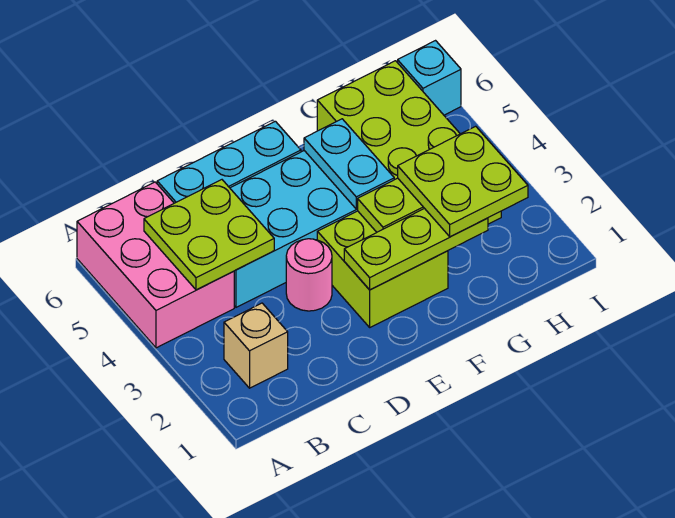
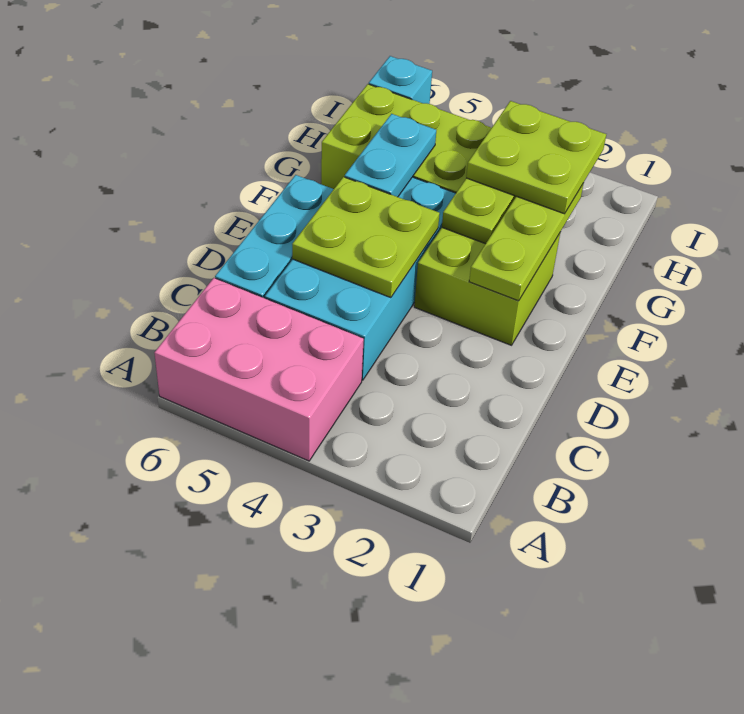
tan 1x1 brick [224,303,288,388] -> none
lime 2x2 plate [144,180,274,290] -> lime 2x2 plate moved to [292,177,440,298]
pink 1x1 round brick [286,239,332,311] -> none
cyan 1x2 plate [304,119,394,209] -> cyan 1x2 plate turned to [345,114,436,197]

